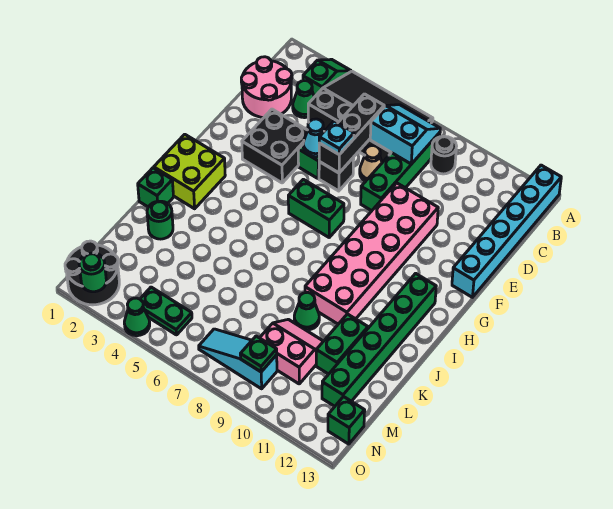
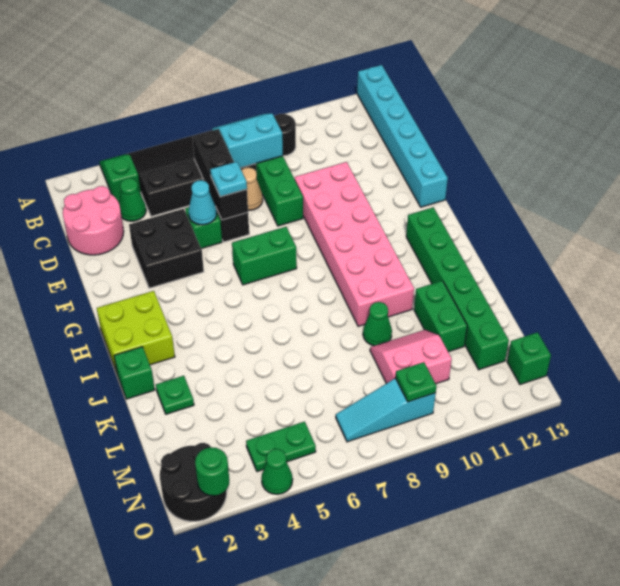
green 1x1 round brick [147,201,173,239] -> green 1x1 plate [156,376,194,414]

